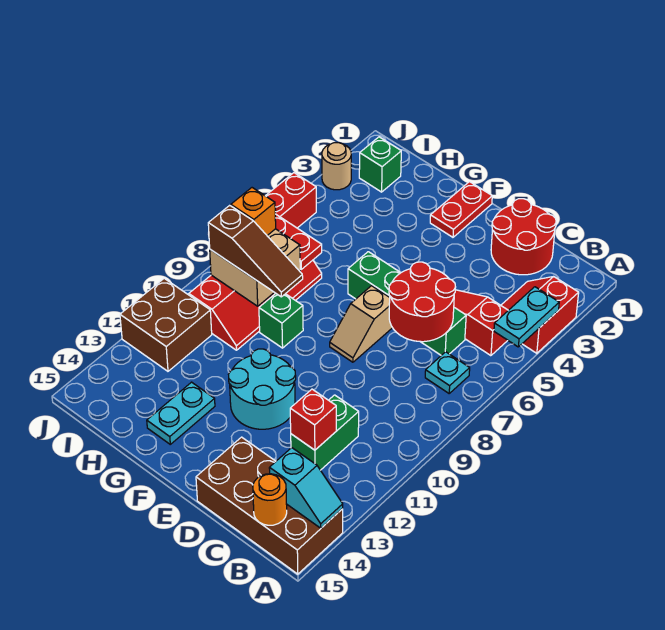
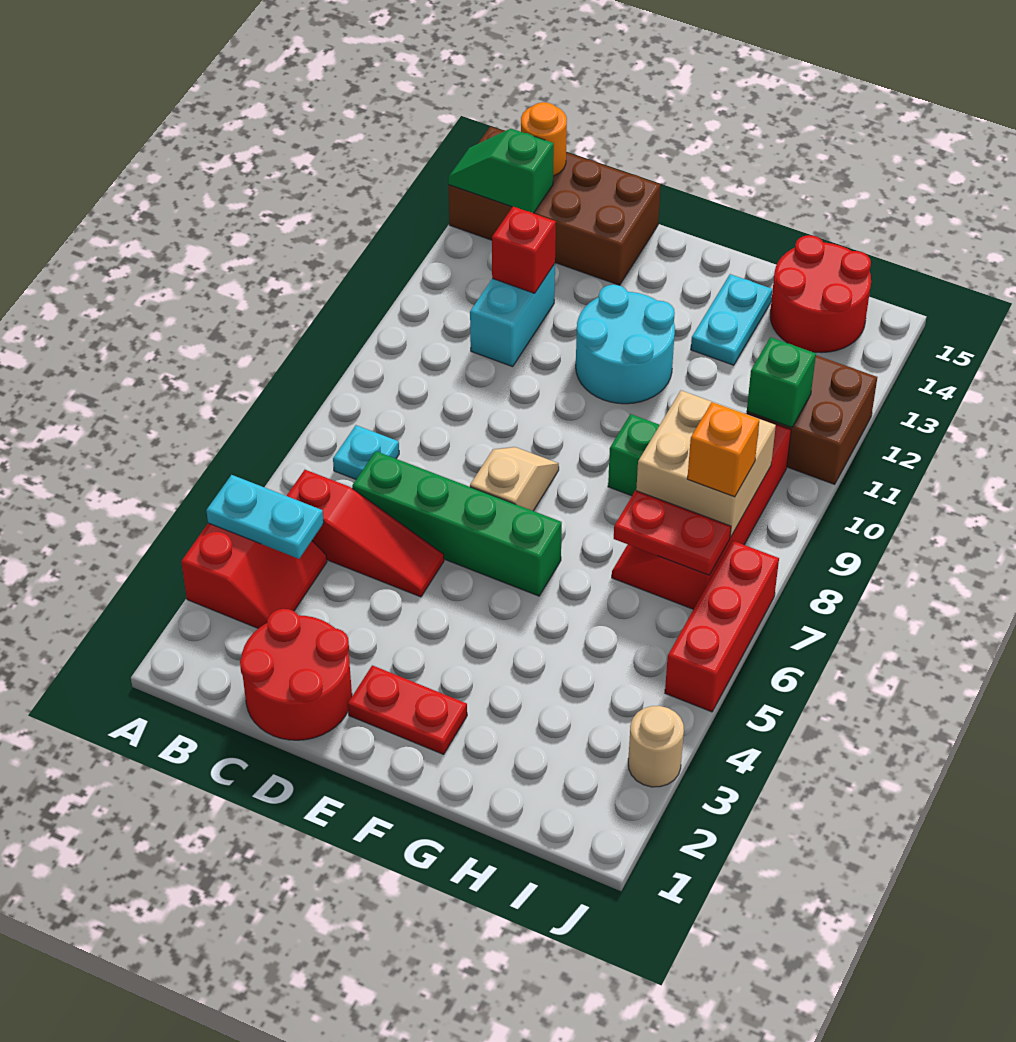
cyan 1x2 plate [494,287,559,347] -> cyan 1x2 plate turned to [206,475,324,559]
cyan 1x2 slope [269,448,343,528] -> green 1x2 slope [448,129,554,213]
red 2x2 round brick [389,262,456,342] -> red 2x2 round brick moved to [770,235,871,353]
green 1x2 brick [291,395,359,470] -> cyan 1x2 brick [470,264,555,367]
red 1x2 plate [430,182,492,237] -> red 1x2 plate turned to [348,665,467,754]
brown 1x3 slope [208,205,303,297] -> none
green 1x1 brick [359,137,401,192] -> green 1x1 brick moved to [747,337,816,427]

